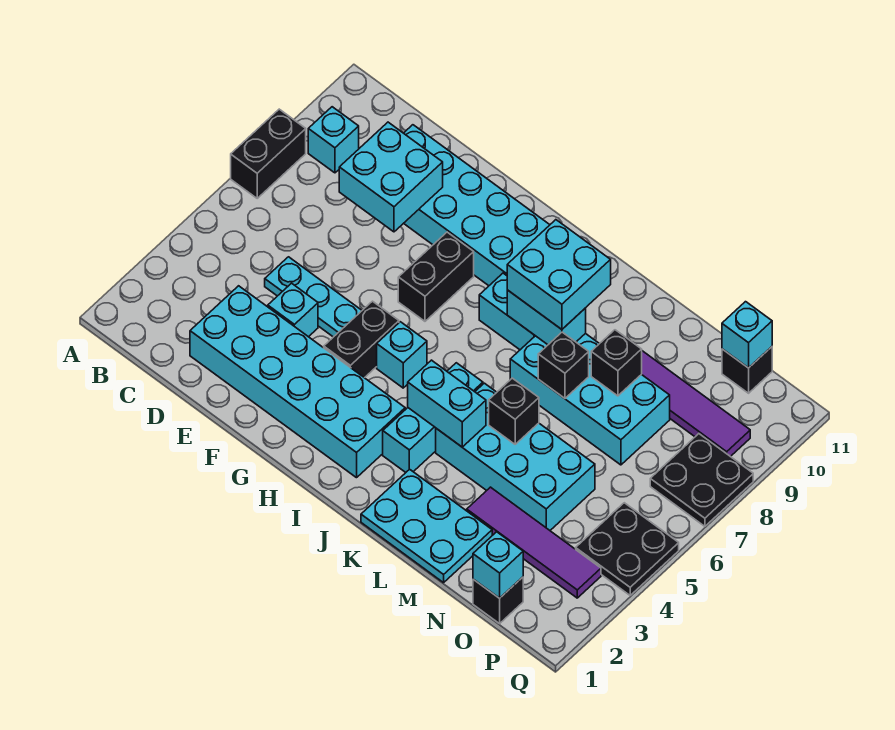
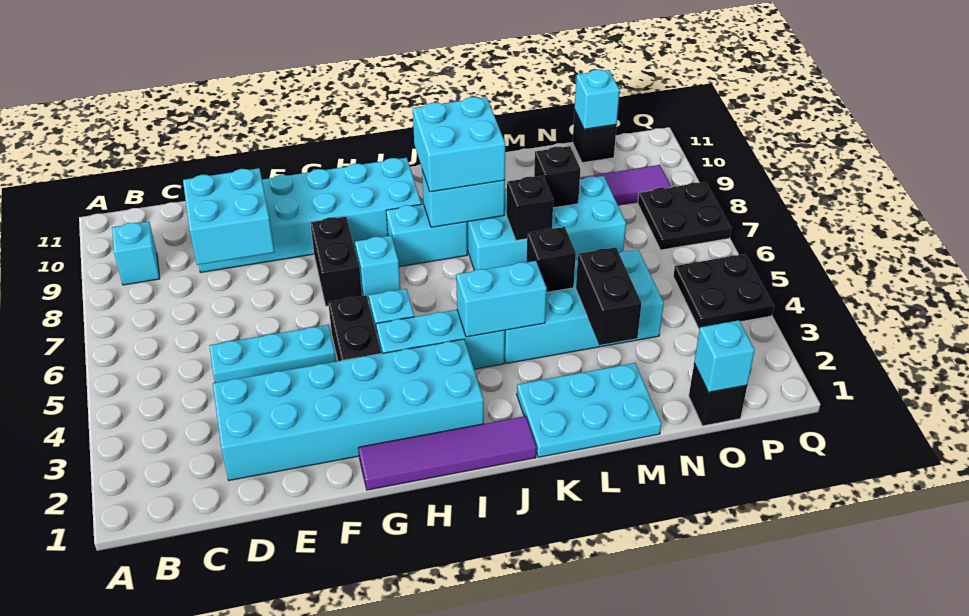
black 1x2 brick [231,109,306,198] -> black 1x2 brick moved to [576,247,642,345]
cyan 1x1 brick [268,283,318,337] -> cyan 1x1 brick moved to [355,236,400,299]
cyan 1x3 brick [383,363,483,472] -> cyan 1x3 brick turned to [376,310,505,369]
purple 1x4 tile [467,487,601,598] -> purple 1x4 tile moved to [358,416,536,490]

